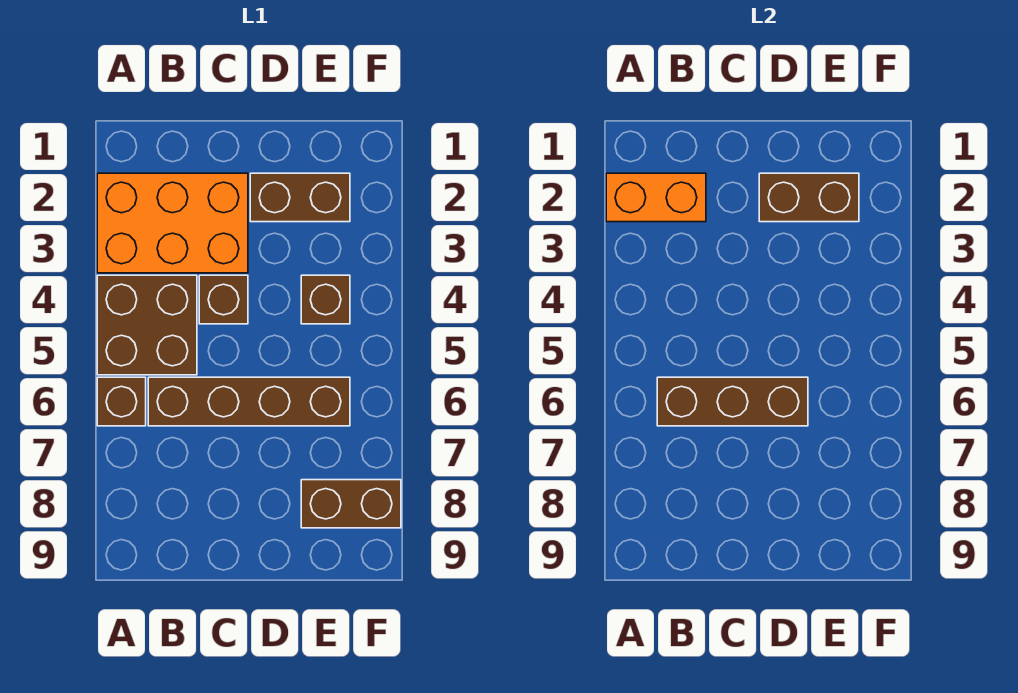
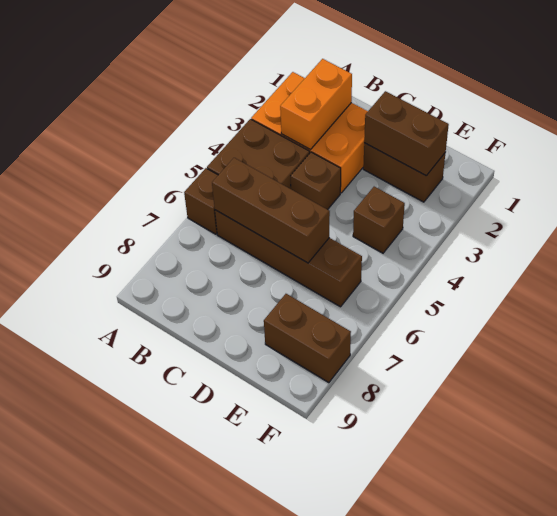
orange 1x2 brick [606,173,706,222] -> orange 1x2 brick turned to [280,59,352,149]

